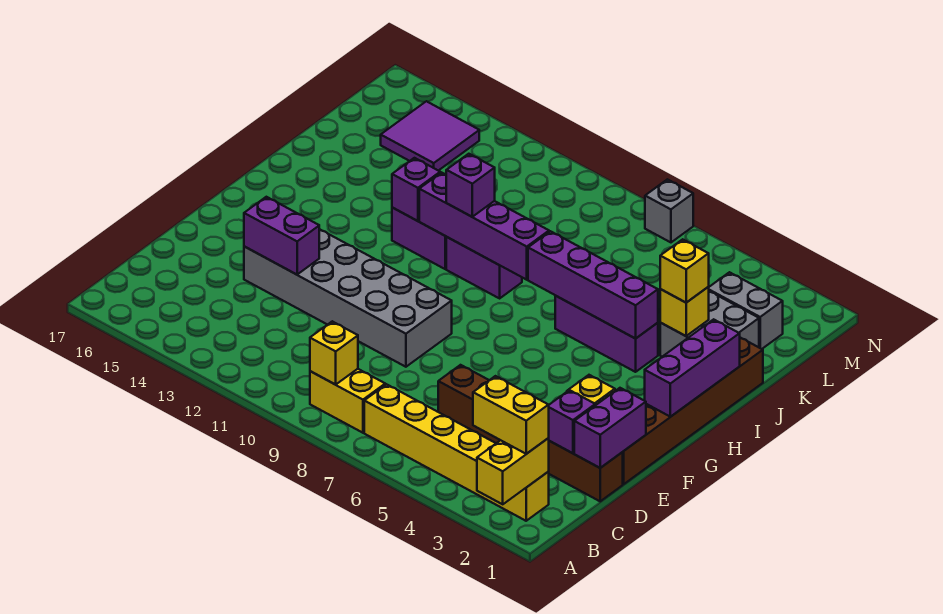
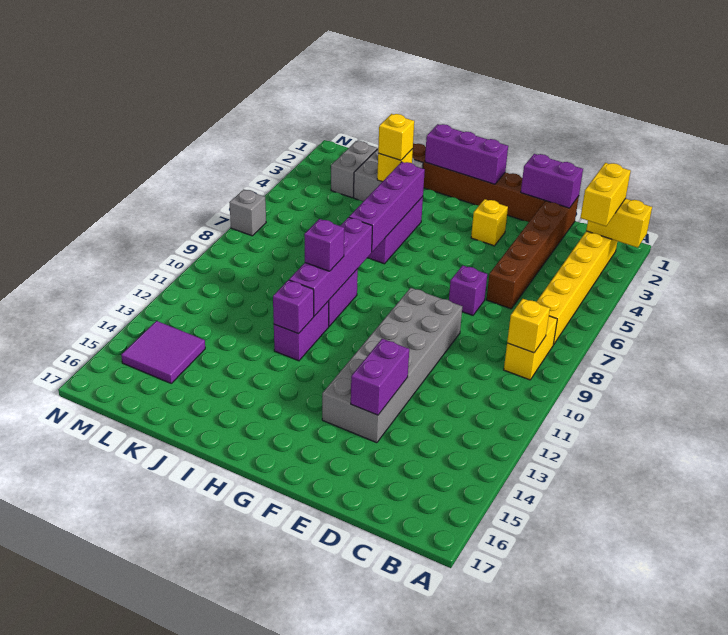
purple 1x1 brick [549,390,595,453] -> purple 1x1 brick moved to [449,265,487,315]

